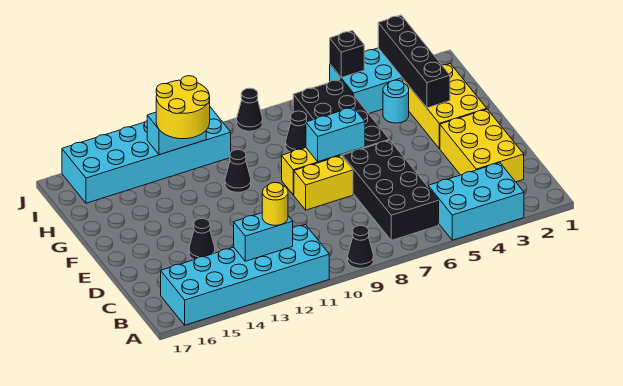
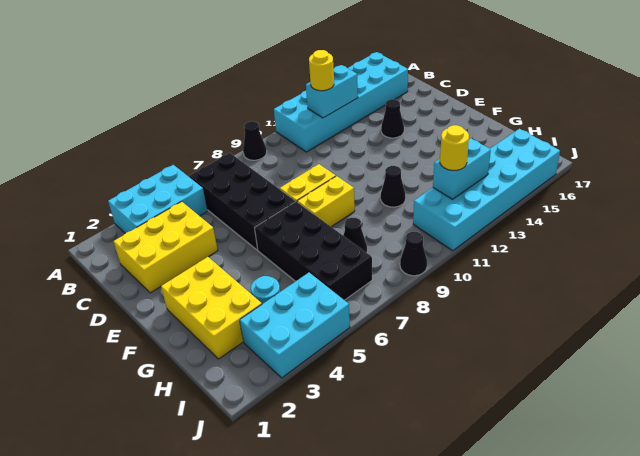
yellow 2x3 brick [440,109,524,182] -> yellow 2x3 brick turned to [113,202,218,293]
cyan 1x2 brick [306,107,365,162] -> none
black 1x4 brick [378,15,450,108] -> none
yellow 2x2 round brick [156,76,210,139] -> yellow 1x1 round brick [440,125,469,170]
black 1x1 brick [330,31,364,78] -> none

